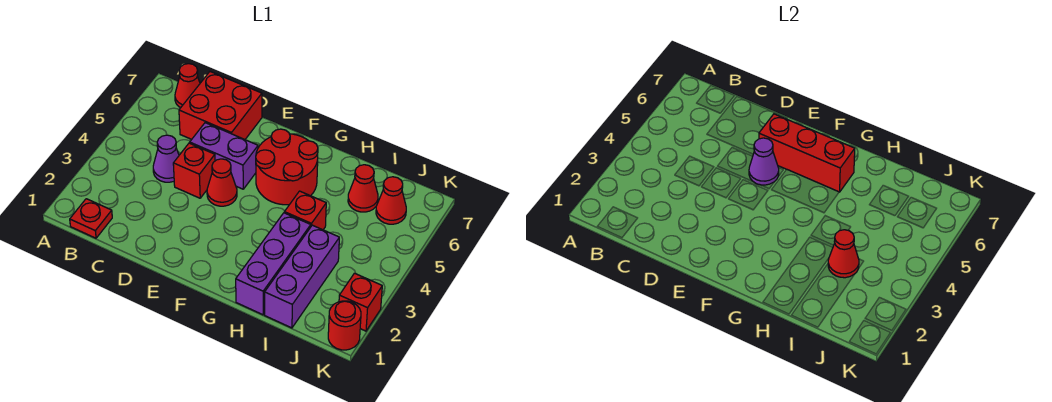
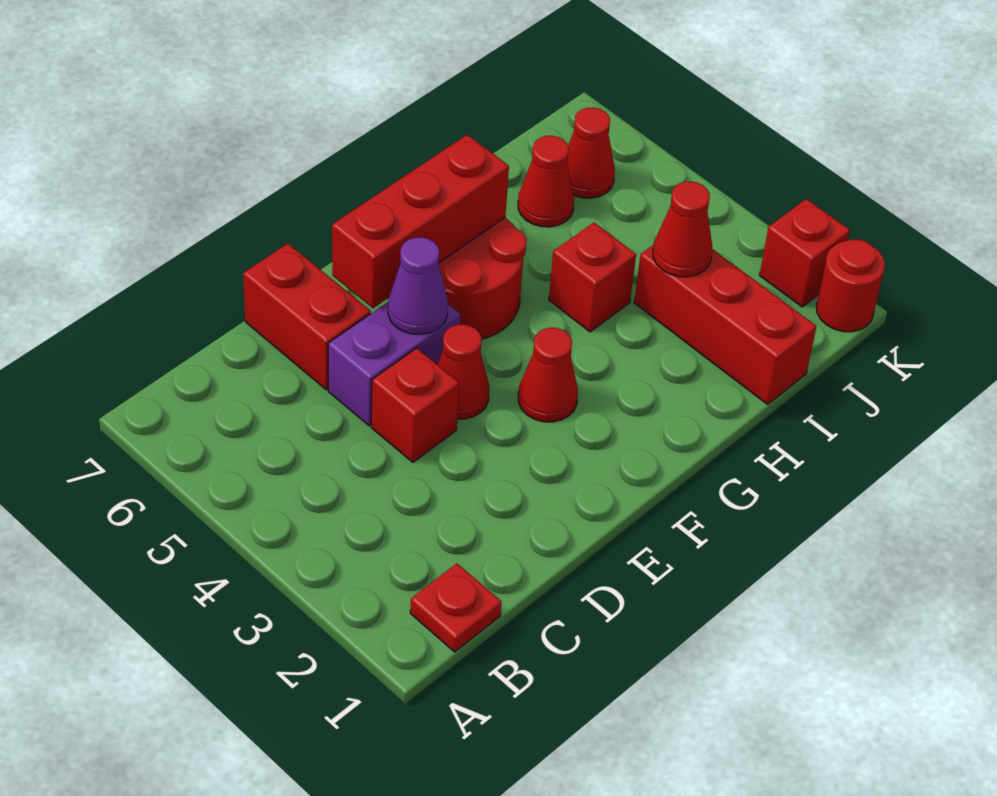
red 1x1 cone [175,64,200,108] -> red 1x1 cone moved to [518,328,578,422]
purple 1x1 cone [153,135,179,182] -> none
red 2x2 brick [179,72,262,139] -> red 1x2 brick [243,244,371,390]
purple 1x3 brick [236,213,311,315] -> none
purple 1x3 brick [265,225,339,328] -> red 1x3 brick [634,245,816,404]

